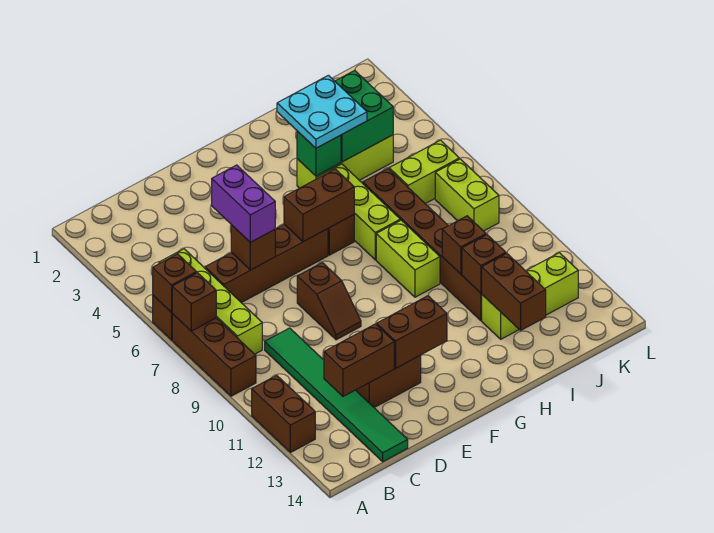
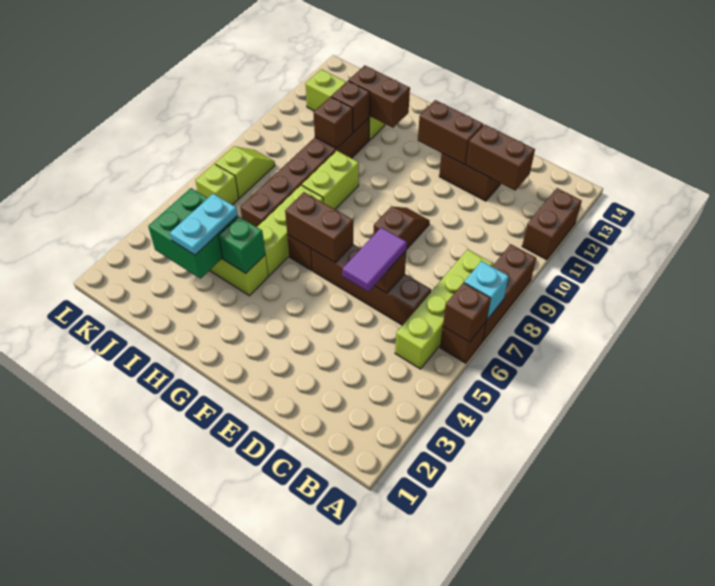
brown 1x1 brick [172,273,216,331] -> cyan 1x1 brick [464,261,509,320]
green 1x6 tile [265,328,408,462] -> none
purple 1x2 brick [212,165,275,242] -> purple 1x2 tile [342,227,407,292]
cyan 2x2 plate [277,75,367,148] -> cyan 1x2 plate [170,194,238,255]
brown 1x2 brick [482,253,546,330] -> brown 1x2 brick turned to [349,65,410,128]
lime 1x2 brick [389,140,459,204] -> lime 1x1 brick [195,164,239,205]
lime 1x2 brick [435,159,499,231] -> lime 1x2 slope [215,147,275,198]

